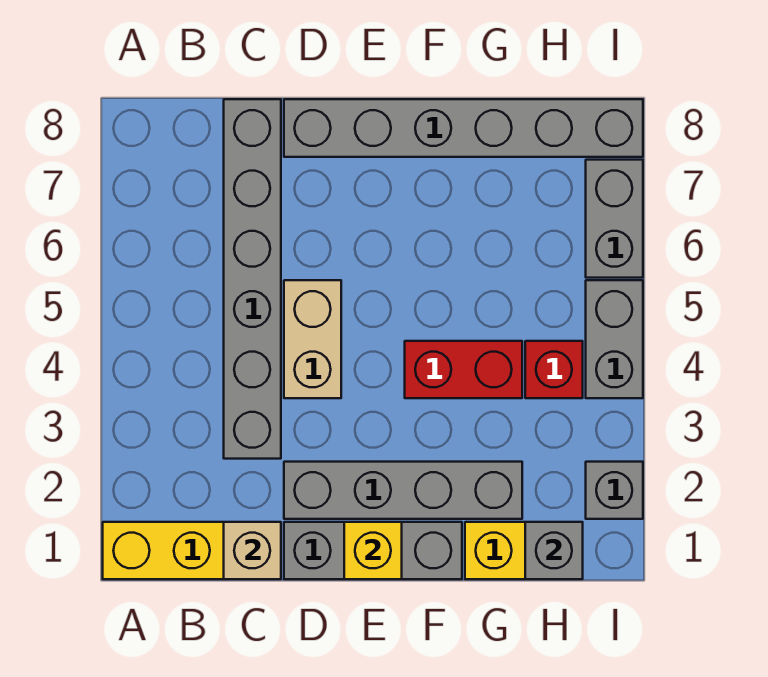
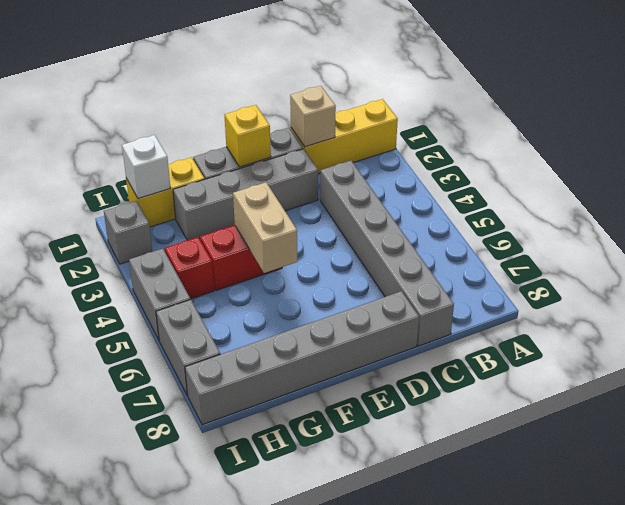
tan 1x2 brick [284,280,341,398] -> tan 1x2 brick moved to [233,183,297,273]
grey 1x1 brick [525,522,583,579] -> white 1x1 brick [122,135,170,199]

